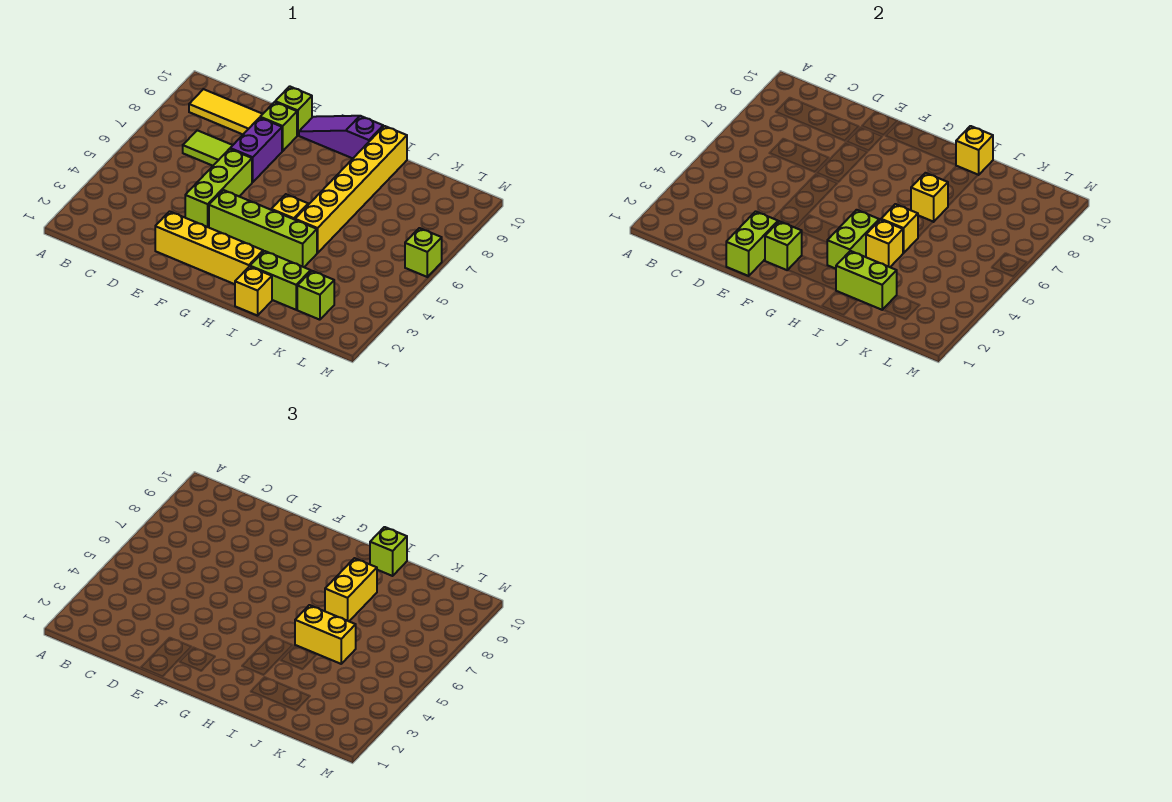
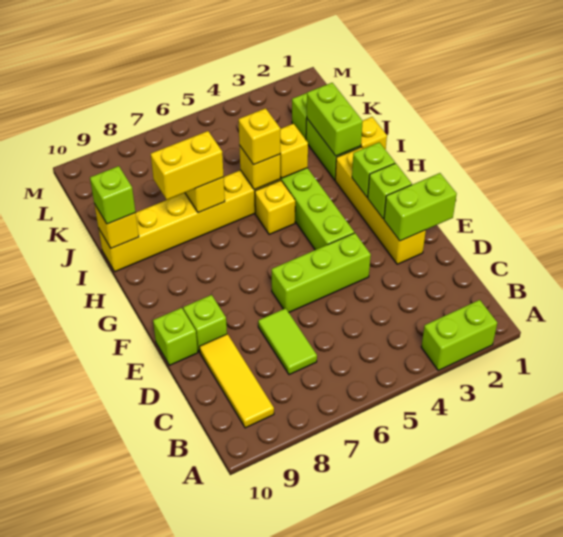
purple 1x2 brick [230,118,282,182] -> none
purple 1x3 slope [299,116,383,158] -> none
lime 1x2 brick [827,210,879,269] -> lime 1x2 brick moved to [421,300,497,370]
yellow 1x2 brick [295,605,356,664] -> yellow 1x1 brick [239,108,280,165]
lime 1x1 brick [405,228,442,277] -> lime 1x1 brick moved to [352,142,395,198]

